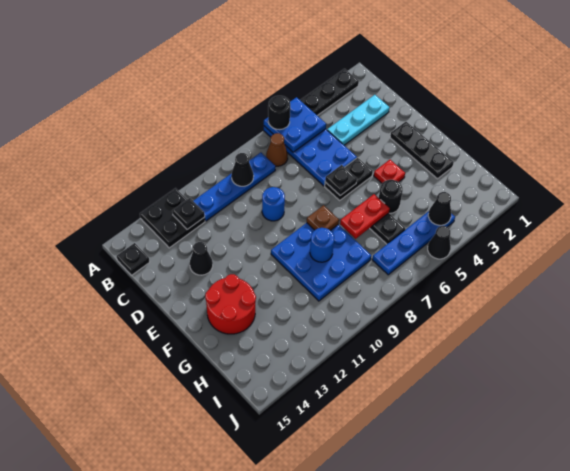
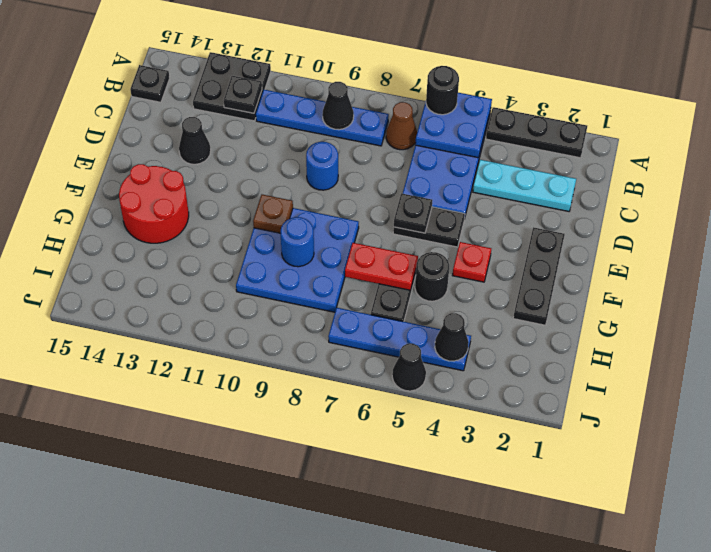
brown 1x1 plate [307,205,339,231] -> brown 1x1 plate moved to [253,195,293,233]

